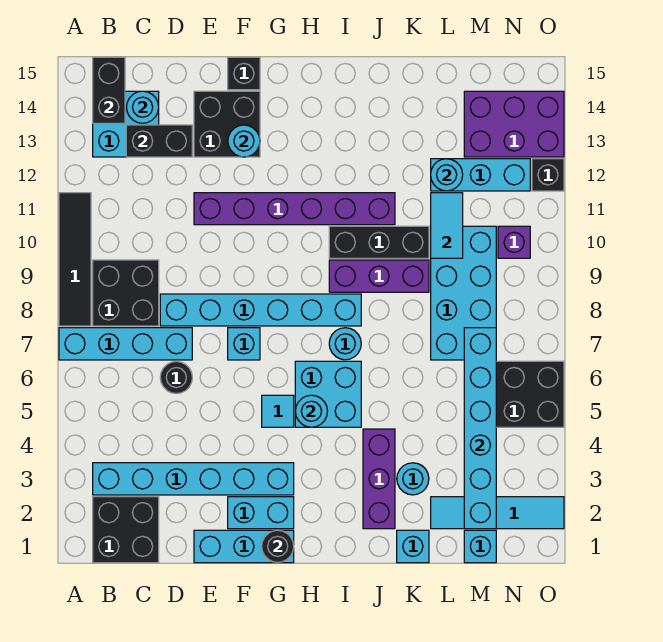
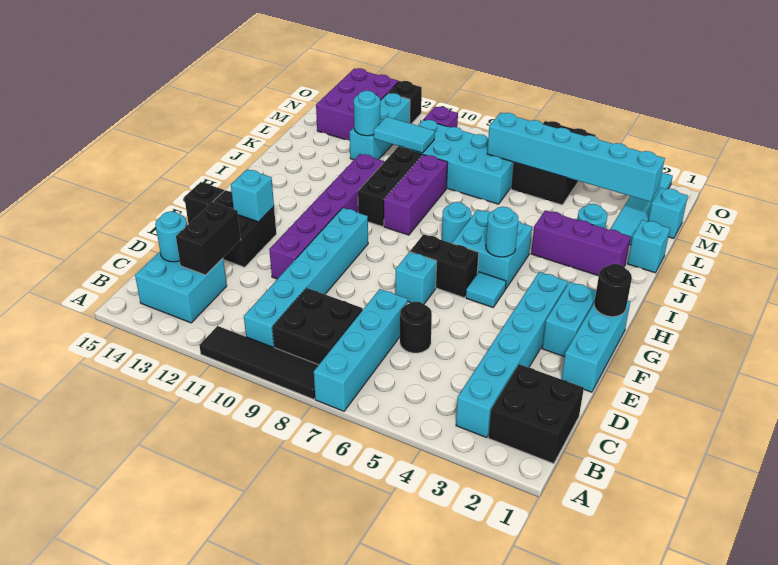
black 1x2 brick [93,57,125,123] -> black 1x2 brick moved to [410,234,479,298]
cyan 1x6 brick [160,294,361,326] -> cyan 1x6 brick moved to [244,208,368,347]
cyan 1x1 round brick [228,125,260,157] -> cyan 1x1 brick [231,169,274,222]

